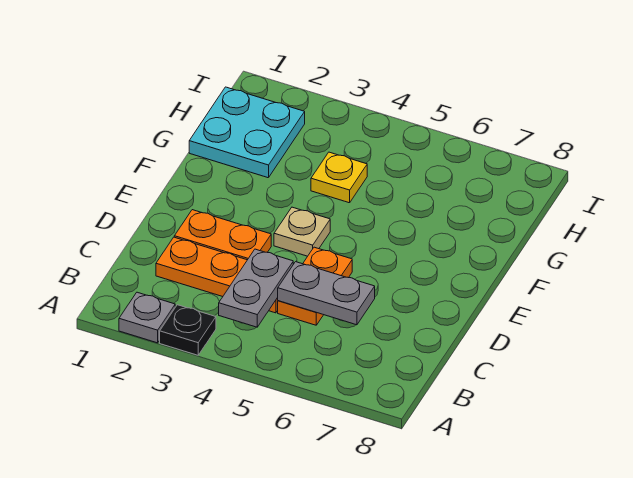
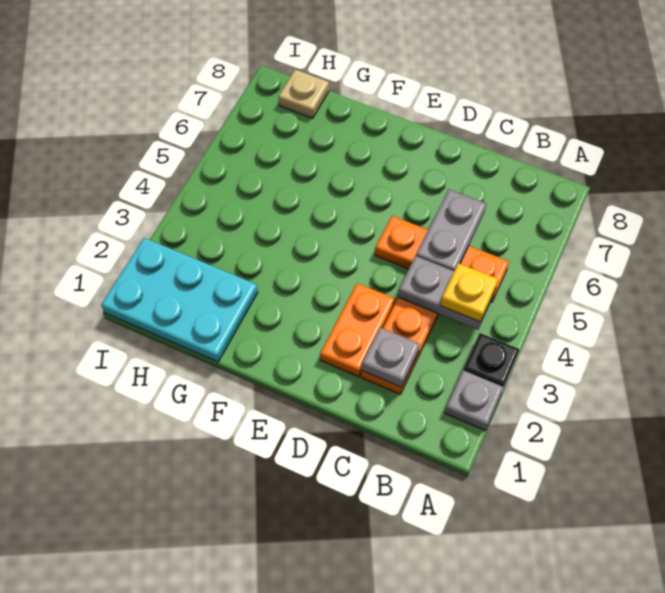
none -> grey 1x1 plate [362,327,420,387]
orange 1x2 plate [278,247,352,325] -> orange 1x3 plate [375,216,509,302]
tan 1x1 plate [274,207,330,256] -> tan 1x1 plate moved to [278,70,329,118]
cyan 2x2 plate [189,87,305,178] -> cyan 2x3 plate [101,238,258,362]
yellow 1x1 plate [311,152,367,203] -> yellow 1x1 plate moved to [440,263,498,322]

